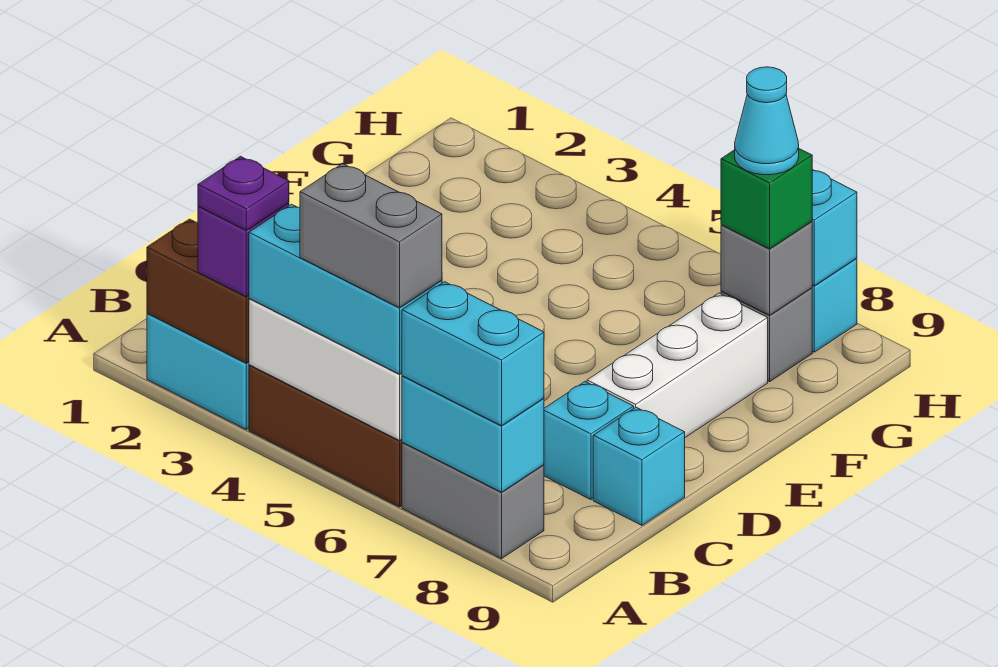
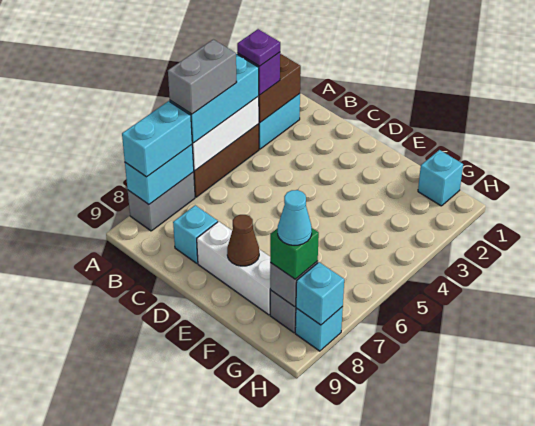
cyan 1x1 brick [593,407,685,525] -> cyan 1x1 brick moved to [418,150,463,206]
none -> brown 1x1 cone [227,215,259,266]

